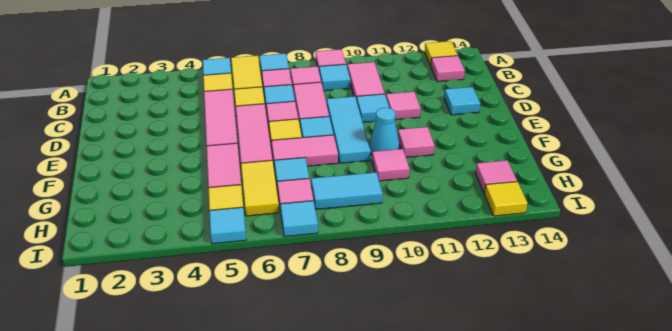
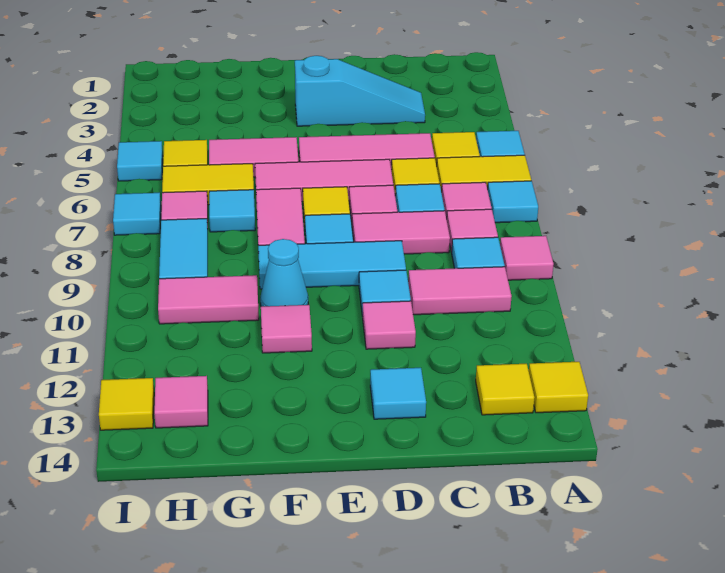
pink 1x1 tile [431,56,465,82] -> yellow 1x1 tile [476,364,534,415]
none -> cyan 1x3 slope [295,56,425,126]
pink 1x1 tile [372,149,409,181] -> pink 1x2 tile [158,275,259,324]

